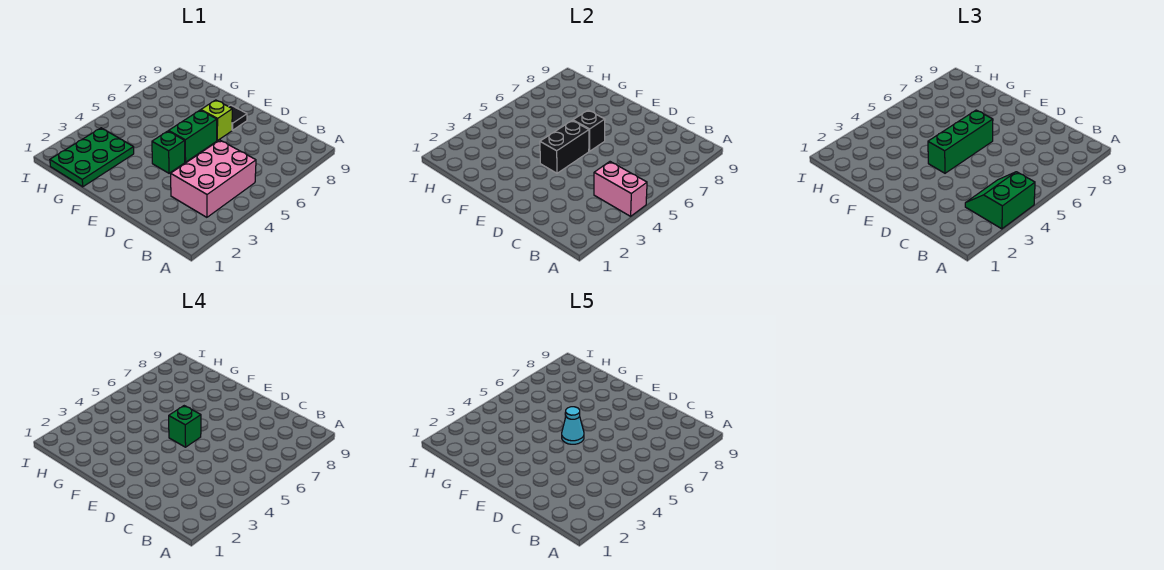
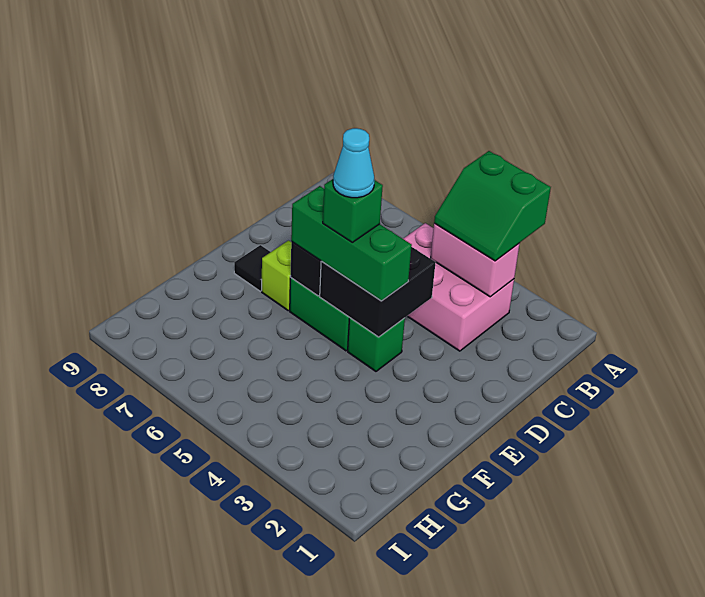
pink 1x2 brick [594,162,647,216] -> pink 1x2 brick turned to [430,223,520,297]
black 1x2 brick [540,121,589,173] -> black 2x2 brick [320,247,436,337]
green 2x3 plate [50,128,134,187] -> none

